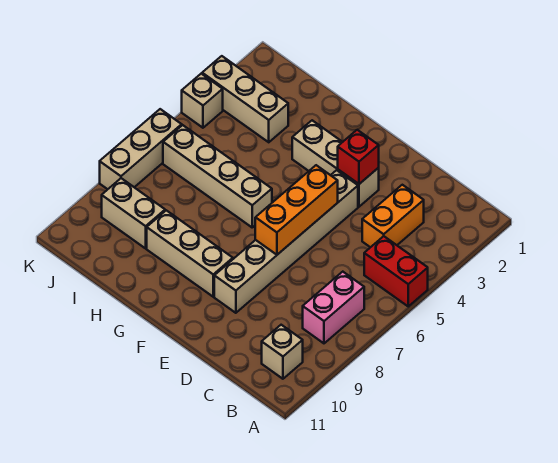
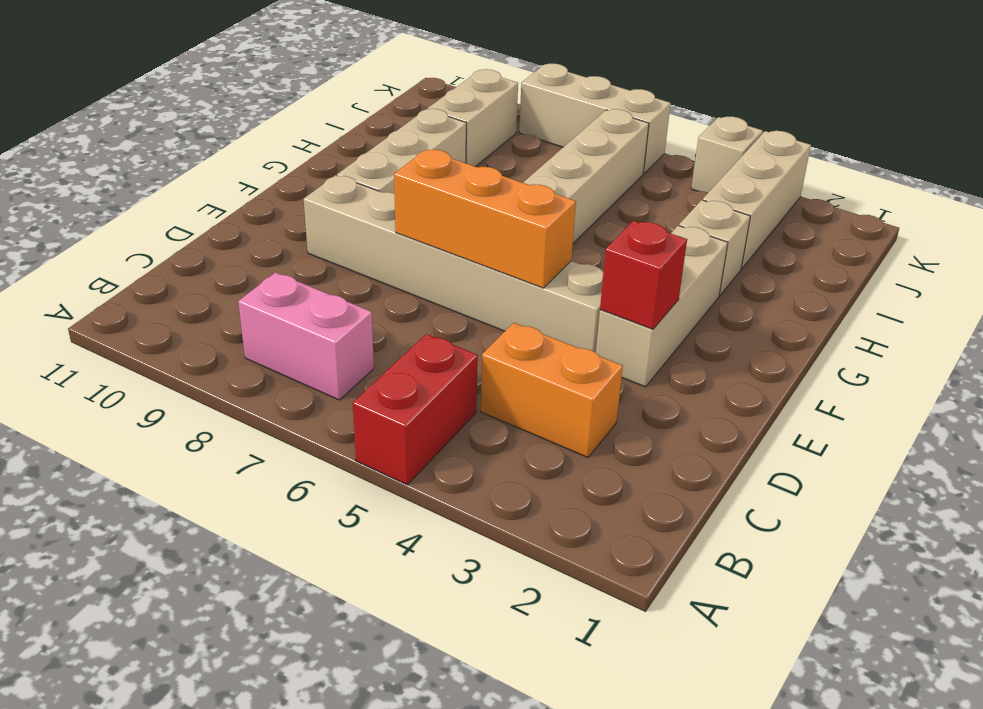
tan 1x1 brick [262,325,303,379] -> tan 1x1 brick moved to [679,200,750,296]

